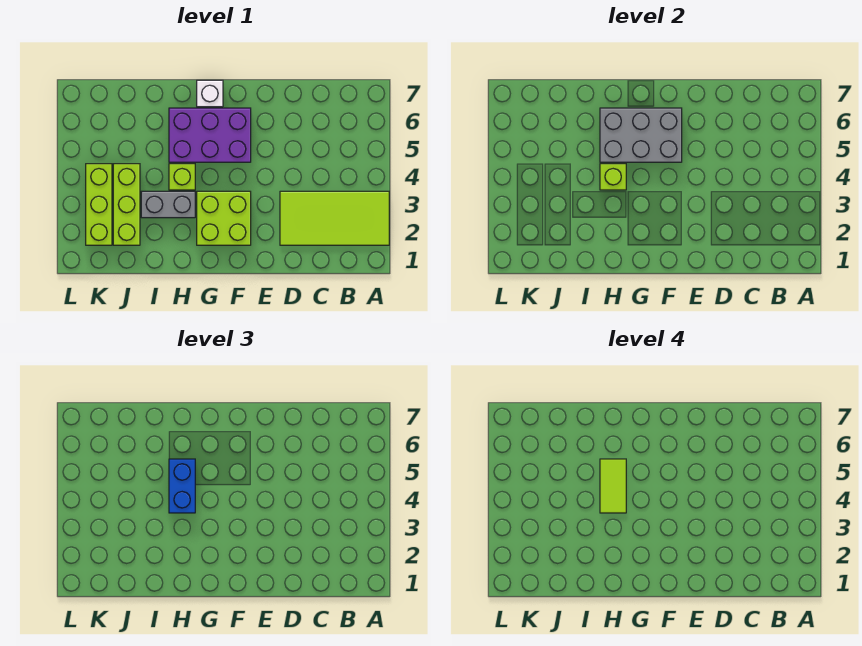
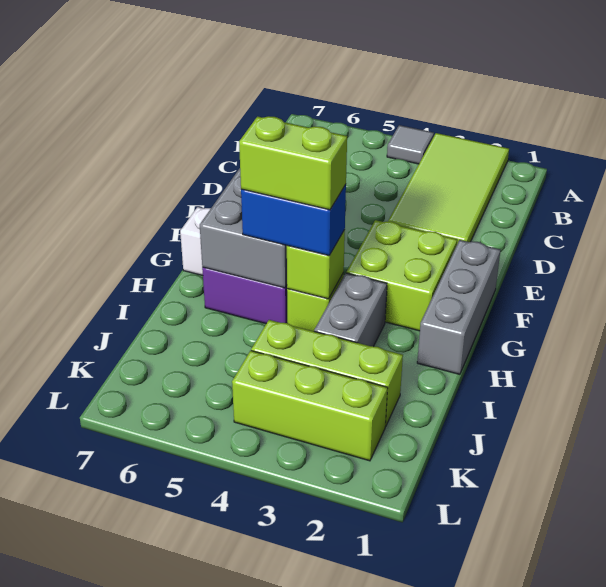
none -> grey 1x1 tile [387,125,434,164]
none -> grey 1x3 brick [417,240,500,374]
lime 1x2 tile [600,459,626,513] -> lime 1x2 brick [239,116,347,210]

